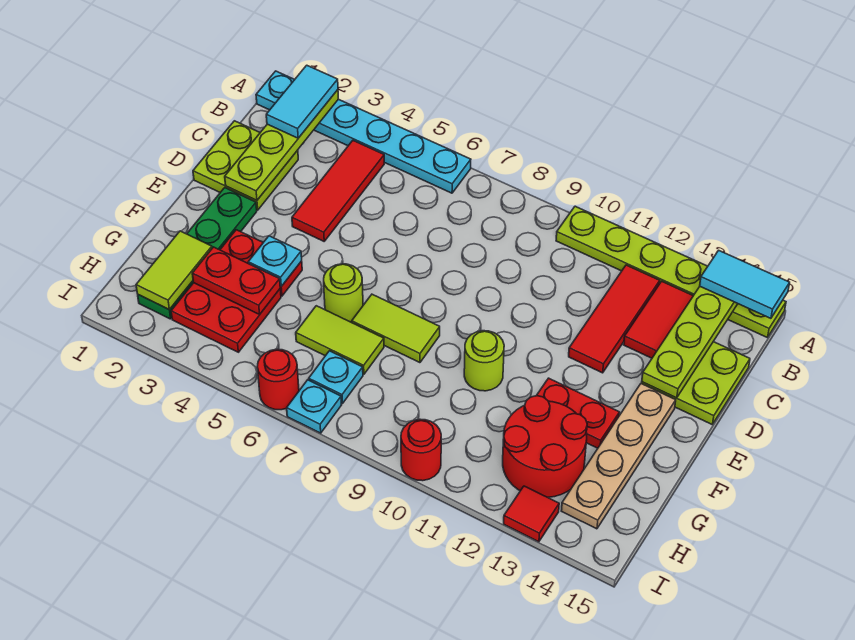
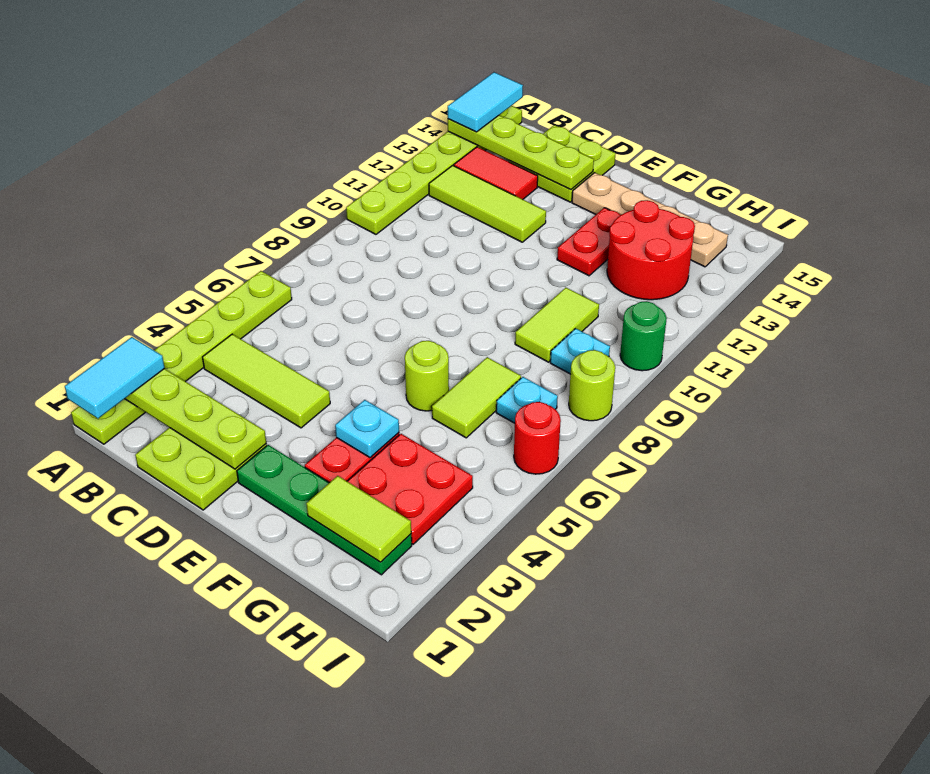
cyan 1x6 plate [256,71,471,193] -> lime 1x6 plate [71,271,292,444]
cyan 1x2 tile [266,65,338,138] -> cyan 1x2 tile turned to [65,337,164,418]
red 1x3 tile [292,141,384,241] -> lime 1x3 tile [203,334,330,428]
red 1x3 tile [569,265,660,373] -> lime 1x3 tile [429,165,546,242]
lime 1x2 tile [352,294,440,363] -> lime 1x2 tile moved to [515,288,599,362]
lime 1x1 round brick [464,331,504,391] -> lime 1x1 round brick moved to [569,350,615,421]
red 1x2 plate [192,247,281,314] -> none
cyan 1x1 plate [287,380,341,433] -> cyan 1x1 plate moved to [550,328,610,374]
red 1x1 round brick [401,419,441,481] -> green 1x1 round brick [620,301,667,371]
red 1x1 tile [504,486,559,542] -> none

